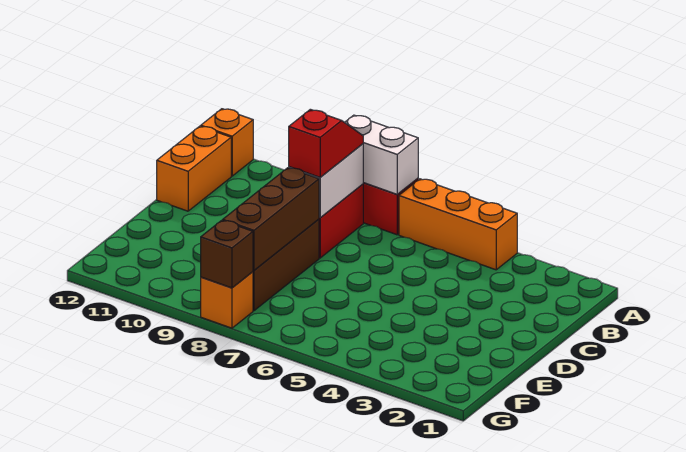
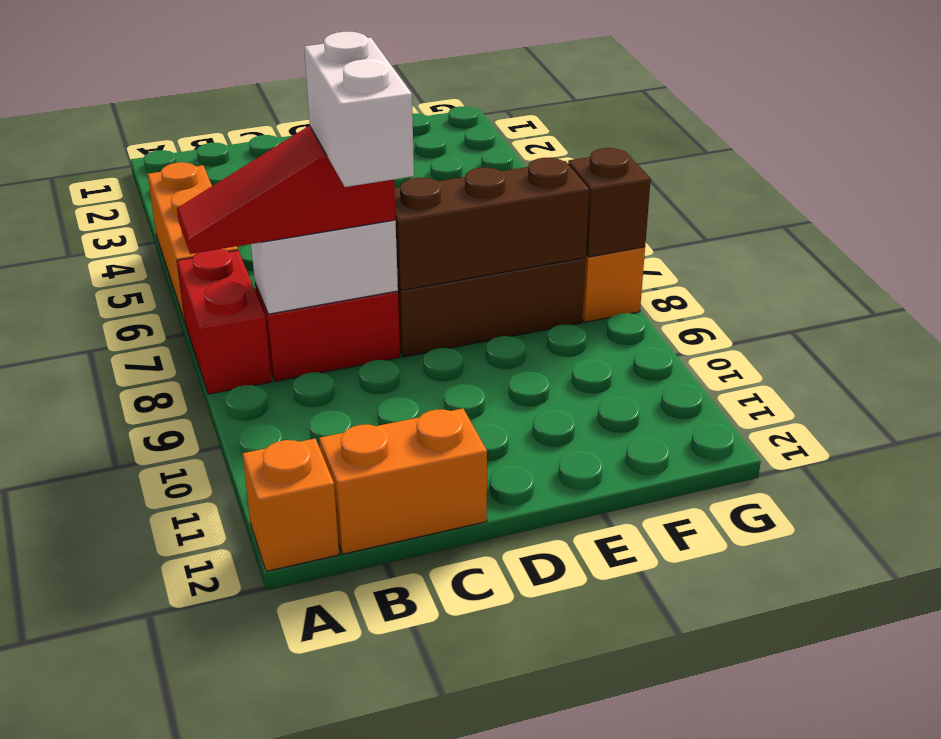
white 1x2 brick [345,115,418,194] -> white 1x2 brick moved to [304,32,414,187]
red 1x2 slope [289,109,363,177] -> red 1x3 slope [177,126,396,254]

